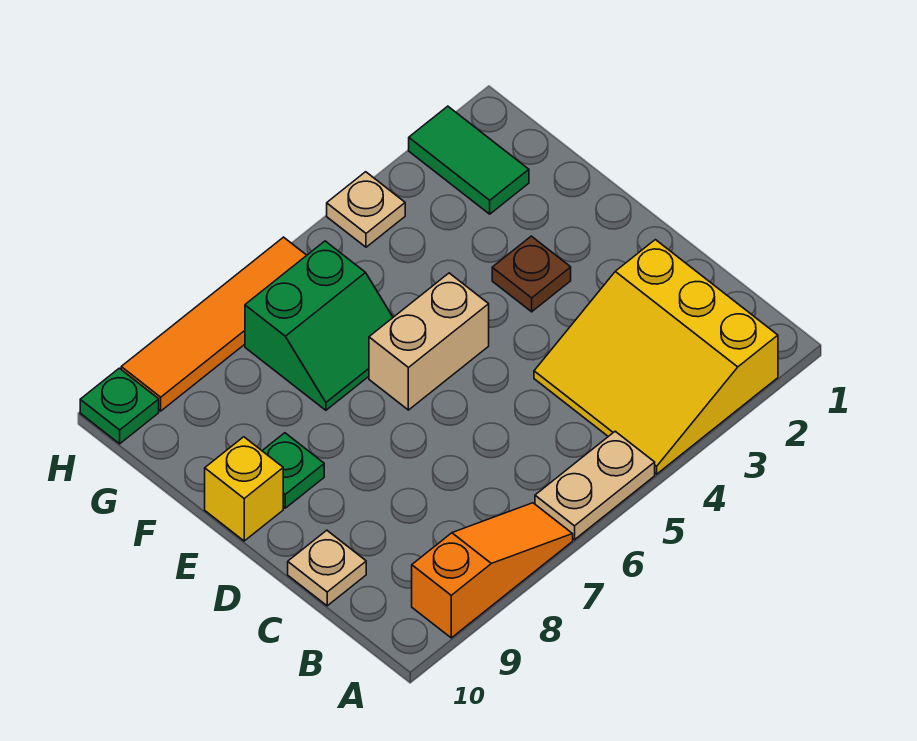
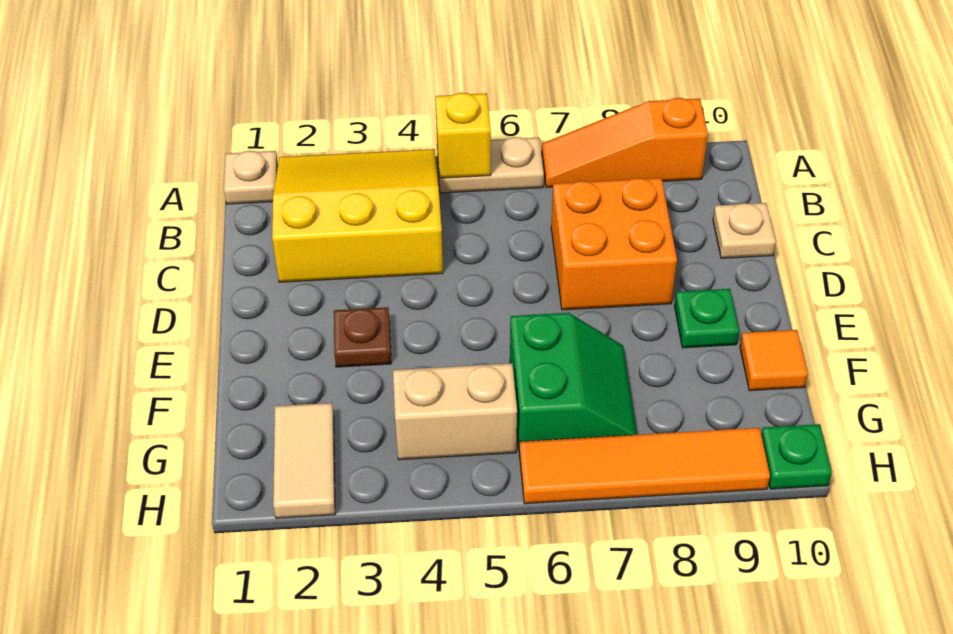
yellow 3x3 slope [534,240,778,474] -> yellow 3x3 slope turned to [272,149,443,282]
none -> orange 2x2 brick [551,178,677,310]
tan 1x2 brick [369,273,489,410] -> tan 1x2 brick moved to [393,363,517,460]
yellow 1x1 brick [205,437,283,541] -> yellow 1x1 brick moved to [435,93,491,178]
green 2x2 slope [245,241,393,410] -> green 2x2 slope turned to [510,313,637,452]
none -> orange 1x1 tile [740,330,808,391]
green 1x2 tile [409,106,529,214] -> tan 1x2 tile [273,403,335,518]
tan 1x1 plate [327,172,405,247] -> tan 1x1 plate moved to [224,151,278,204]

